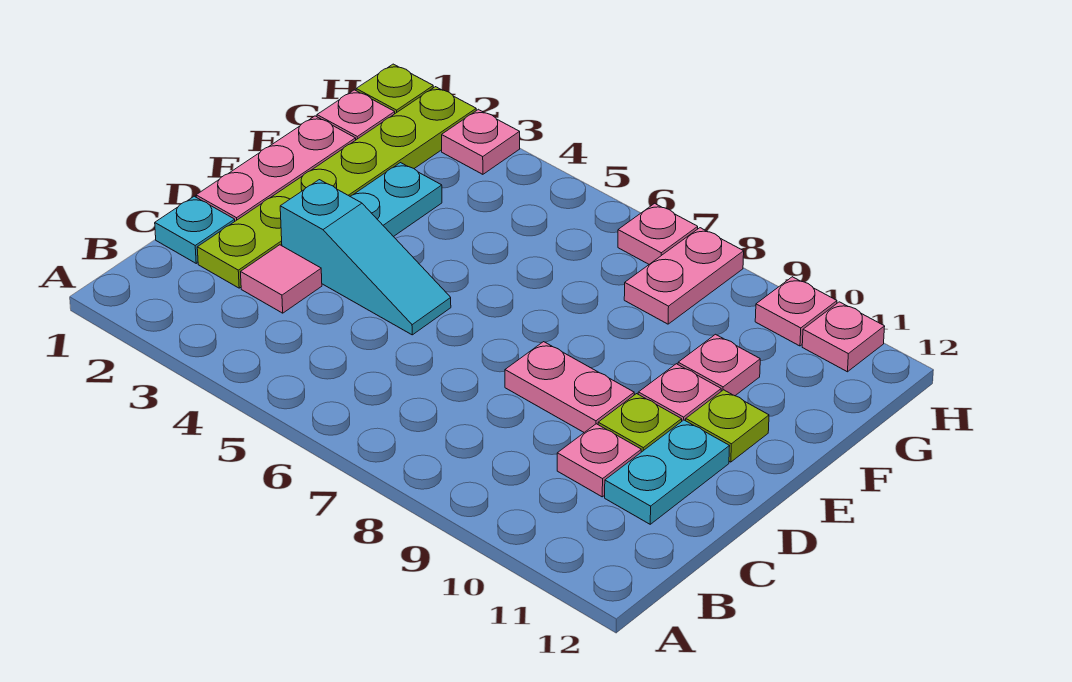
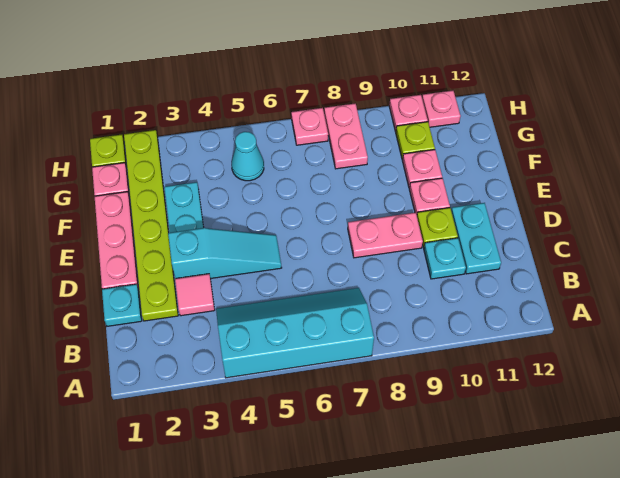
none -> cyan 2x4 slope [216,288,374,378]
pink 1x1 plate [557,424,641,497] -> cyan 1x1 plate [424,238,466,279]
lime 1x1 plate [686,390,769,462] -> lime 1x1 plate moved to [396,122,435,160]
none -> cyan 1x1 cone [232,132,264,181]
pink 1x1 plate [442,109,520,174] -> none

